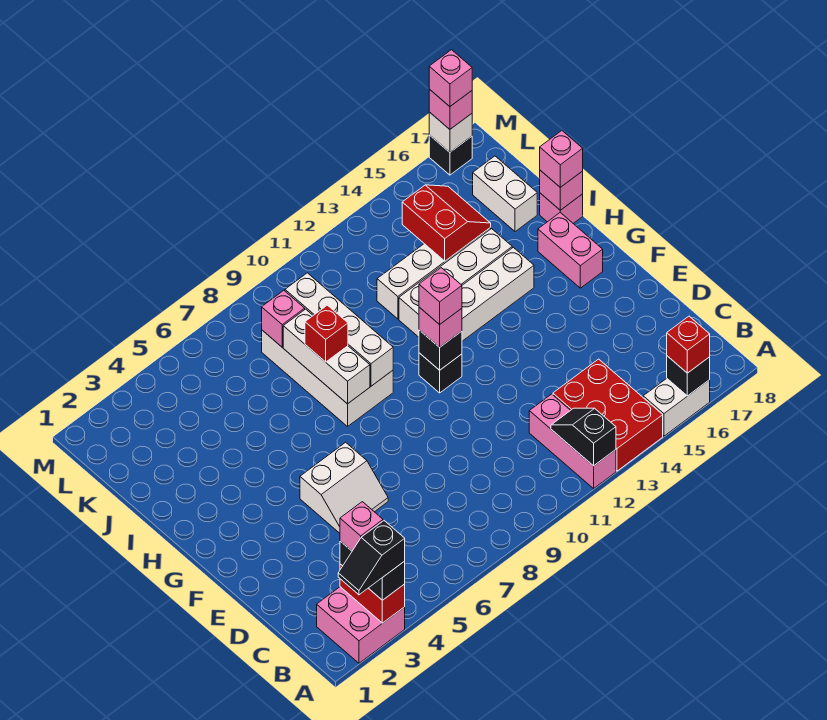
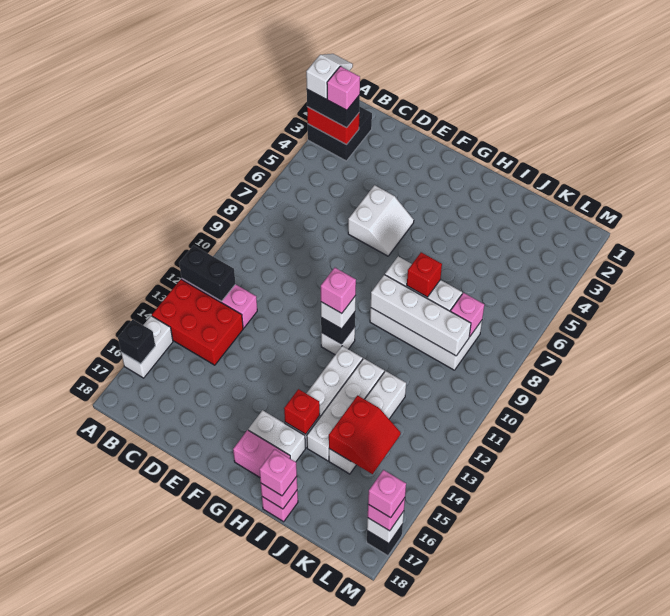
pink 2x2 brick [317,587,405,663] -> black 2x2 brick [308,107,372,161]
black 1x2 slope [338,521,405,595] -> white 1x2 slope [306,54,353,99]
black 1x2 slope [551,408,616,466] -> black 1x2 brick [179,245,235,301]
red 1x1 brick [667,316,710,373] -> red 1x1 brick moved to [284,389,320,434]
white 2x2 slope [300,442,388,533] -> white 2x2 slope turned to [348,185,414,256]
black 1x1 brick [419,353,462,393] -> white 1x1 brick [321,327,355,355]
pink 1x1 brick [419,307,462,347] -> white 1x1 brick [321,296,356,329]
red 2x2 slope [402,185,491,261] -> red 2x2 slope turned to [329,395,401,474]
white 1x2 brick [473,156,537,232] -> white 1x2 brick moved to [248,410,305,462]

